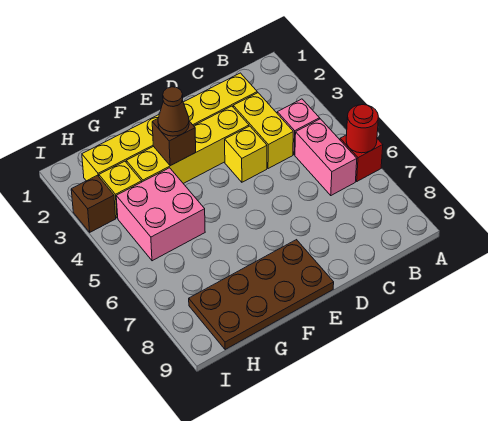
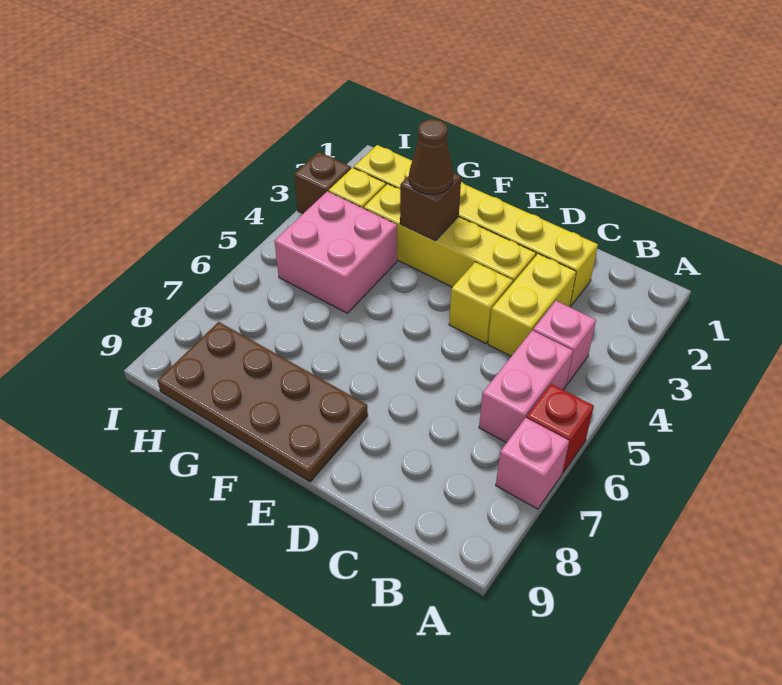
red 1x1 round brick [346,105,378,153] -> none
none -> pink 1x1 brick [496,418,569,509]

